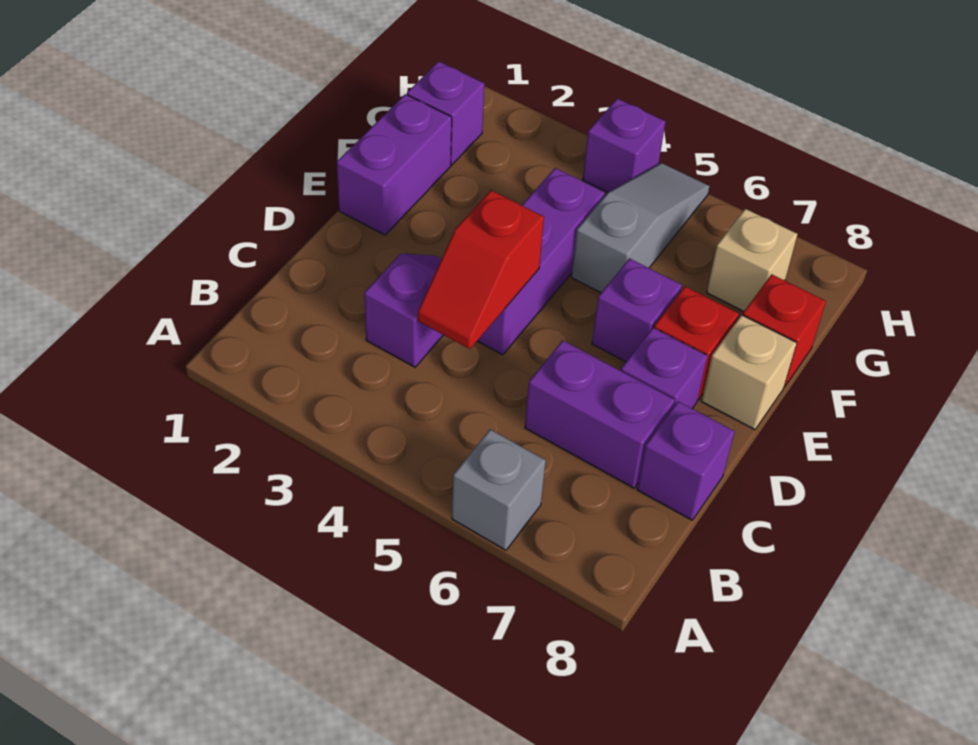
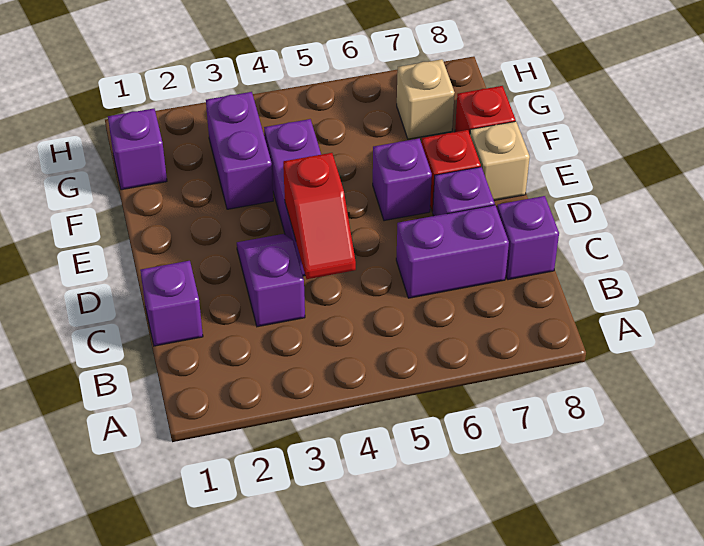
grey 1x1 brick [452,429,546,550] -> none
purple 1x2 brick [337,94,452,235] -> purple 1x2 brick moved to [206,92,273,209]
grey 1x3 slope [571,163,710,293] -> none
purple 1x1 brick [583,99,666,193] -> purple 1x1 brick moved to [140,261,203,346]

